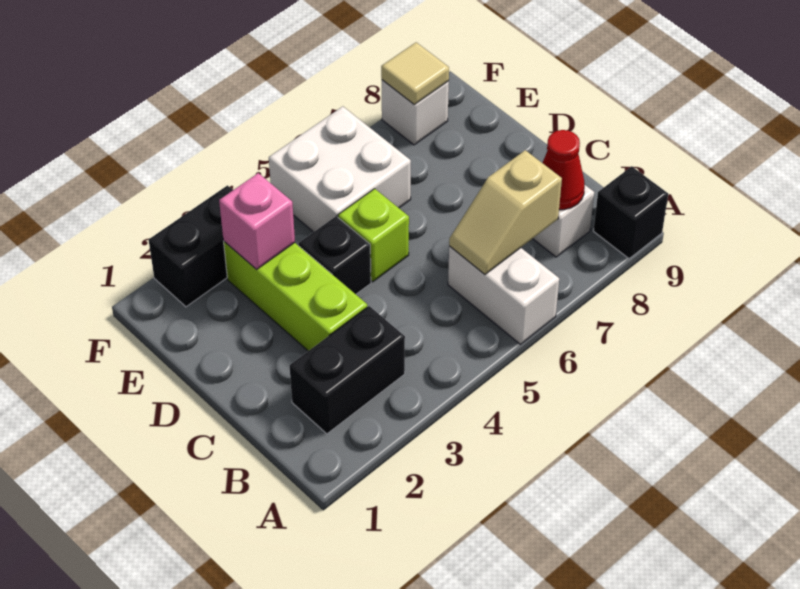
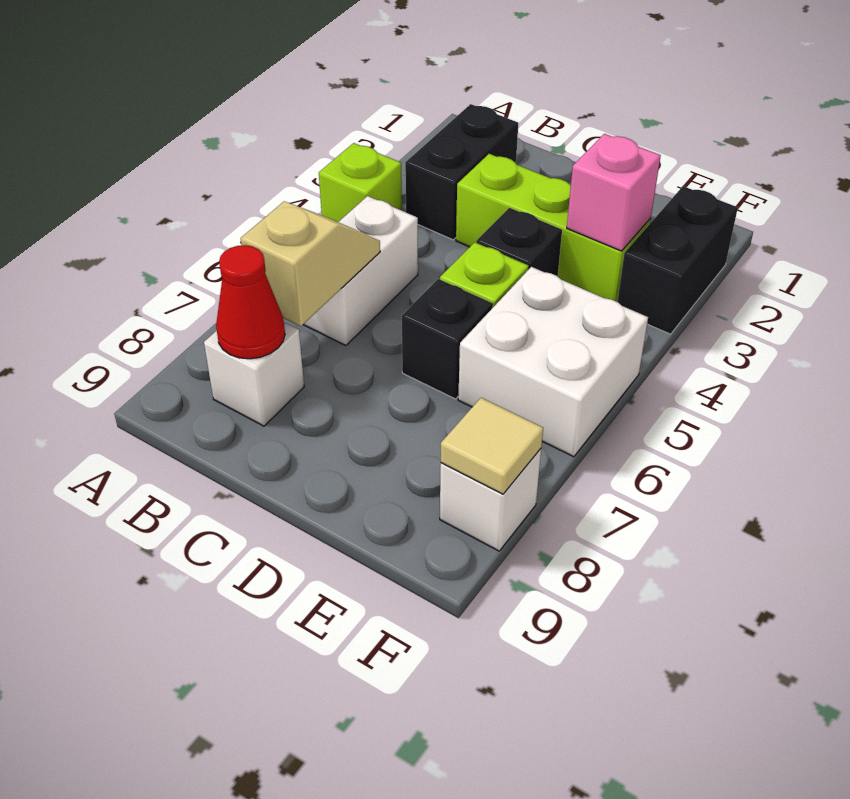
none -> lime 1x1 brick [319,143,402,222]
white 1x2 brick [448,246,559,344] -> white 1x2 brick turned to [303,196,418,345]
black 1x1 brick [593,166,668,259] -> black 1x1 brick moved to [401,279,493,399]

